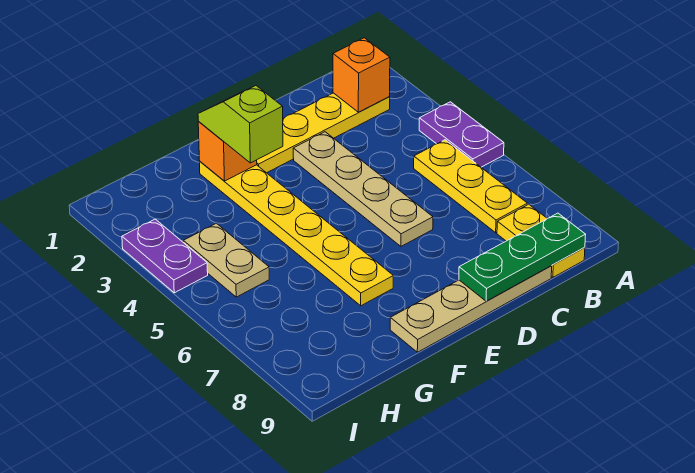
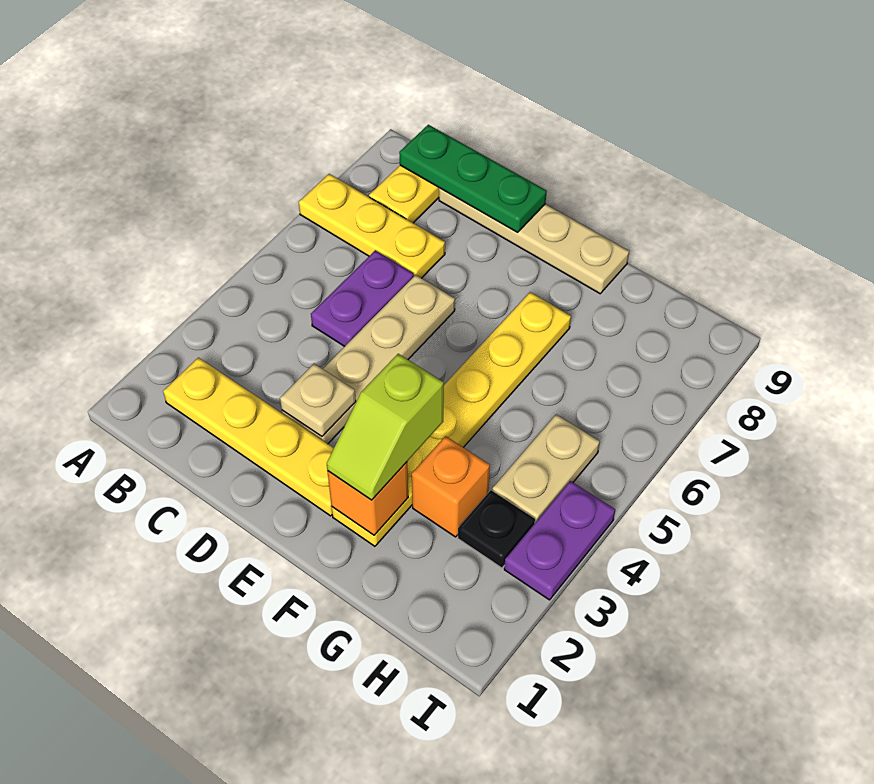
purple 1x2 plate [419,102,504,167] -> purple 1x2 plate moved to [311,251,414,346]
orange 1x1 brick [333,38,390,112] -> orange 1x1 brick moved to [412,436,490,537]
yellow 1x3 plate [414,140,527,233] -> yellow 1x3 plate turned to [299,174,445,278]
none -> tan 1x1 plate [280,364,356,436]
none -> black 1x1 plate [458,490,535,568]

